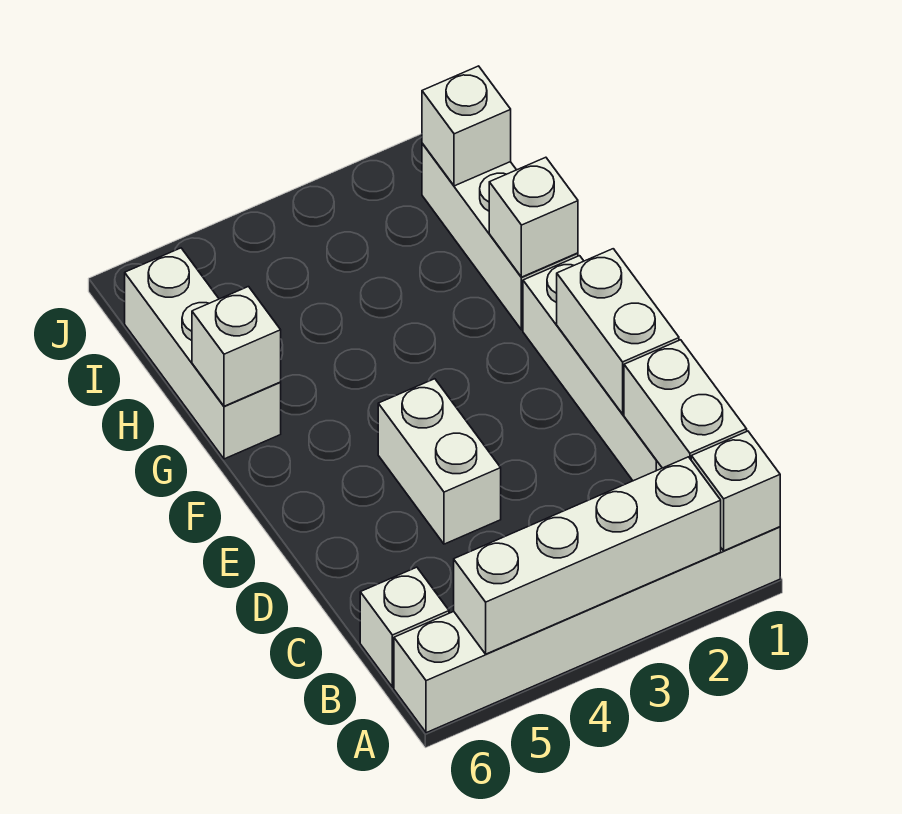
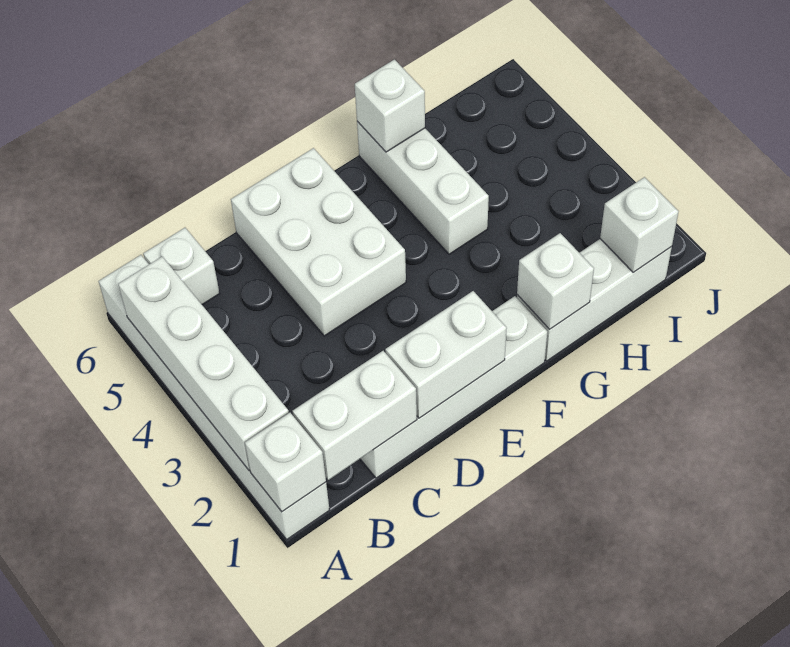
white 1x2 brick [378,379,501,544] -> white 2x3 brick [231,148,406,336]
white 1x3 brick [125,248,281,459] -> white 1x3 brick turned to [357,121,489,254]

